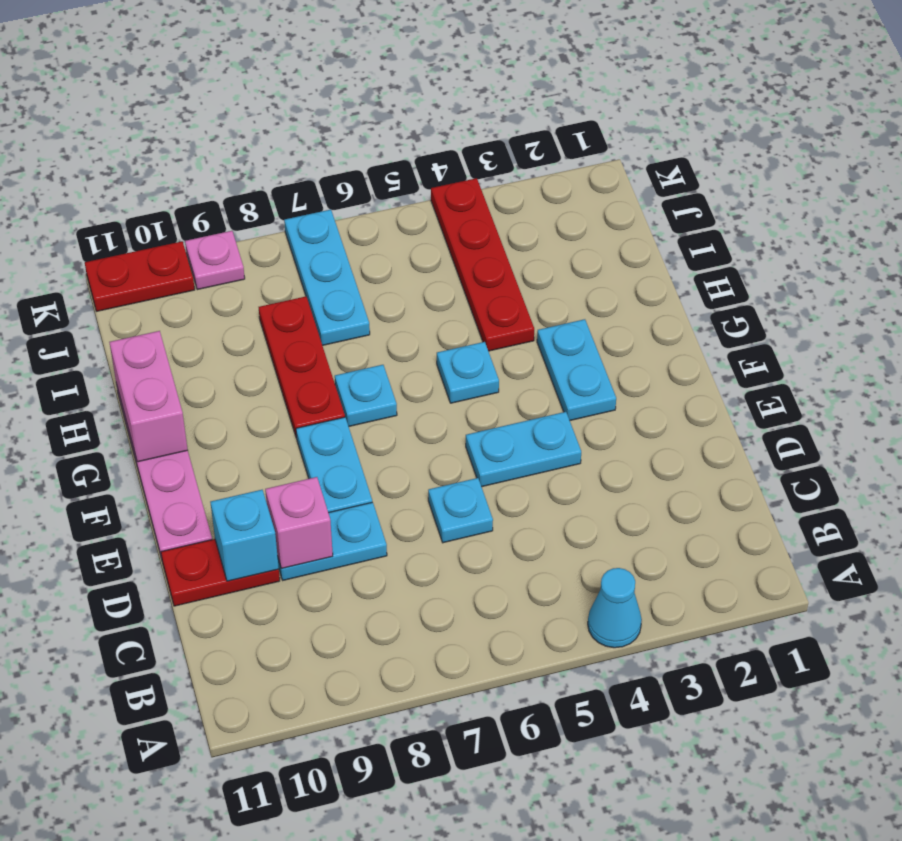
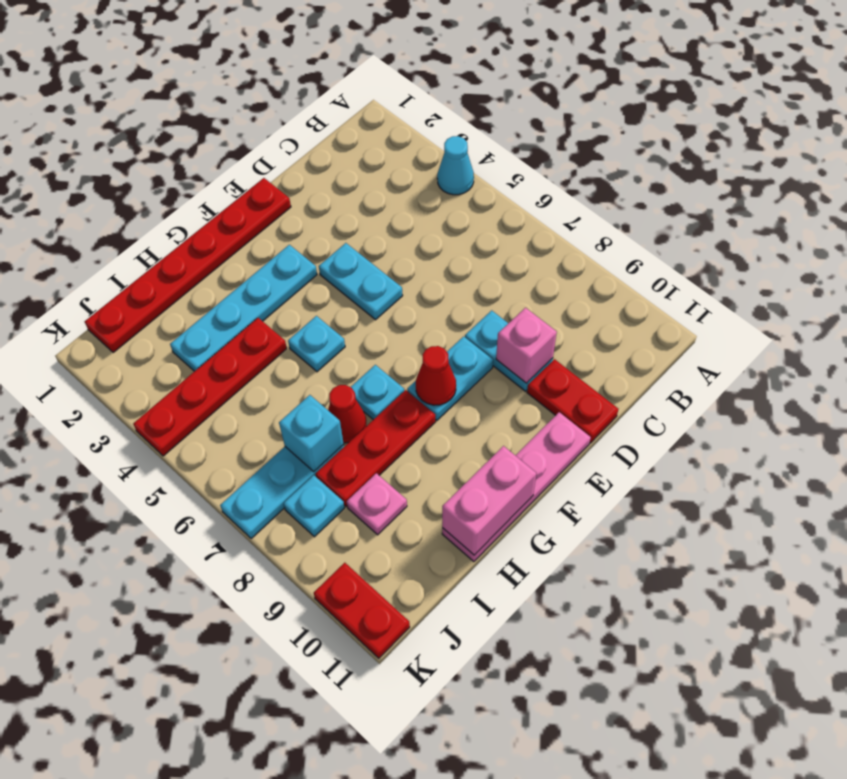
cyan 1x1 plate [428,478,493,543] -> cyan 1x1 plate moved to [283,475,345,537]
cyan 1x1 brick [210,490,279,581] -> cyan 1x1 brick moved to [279,395,344,472]
none -> red 1x6 plate [85,178,291,353]
cyan 1x2 plate [537,319,616,420] -> cyan 1x4 plate [170,245,317,371]
none -> red 1x1 cone [416,346,456,405]
none -> red 1x1 cone [328,385,366,443]
pink 1x1 plate [185,231,245,290] -> pink 1x1 plate moved to [347,473,407,535]

